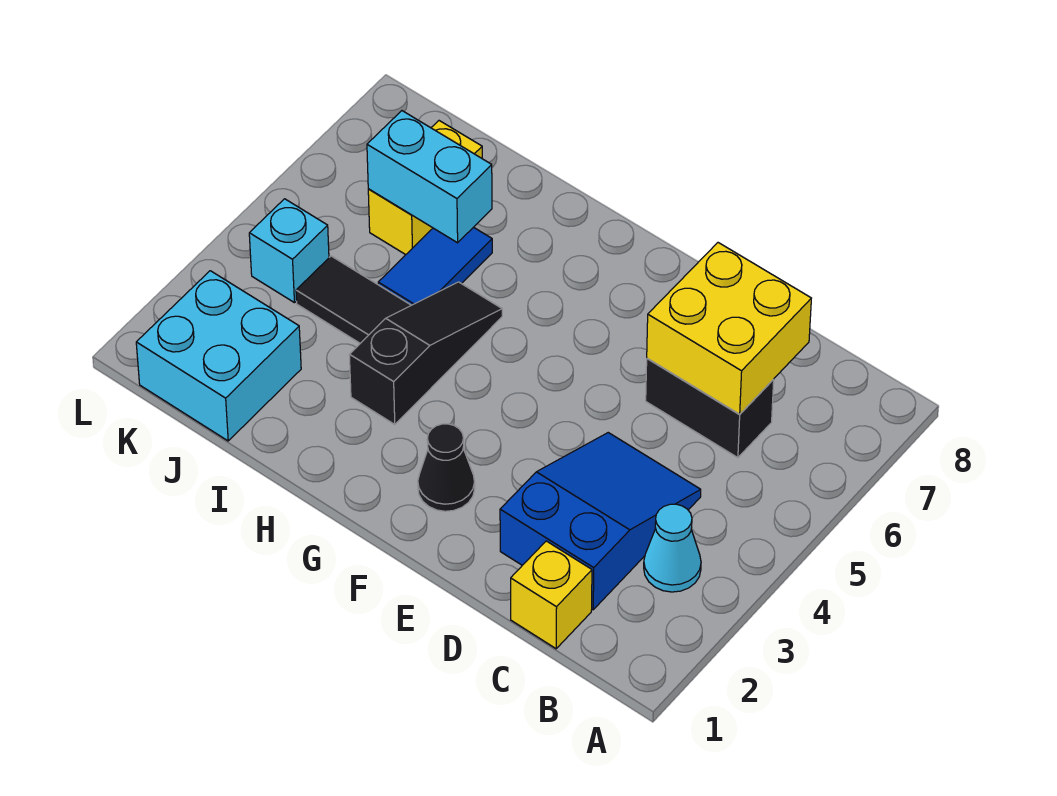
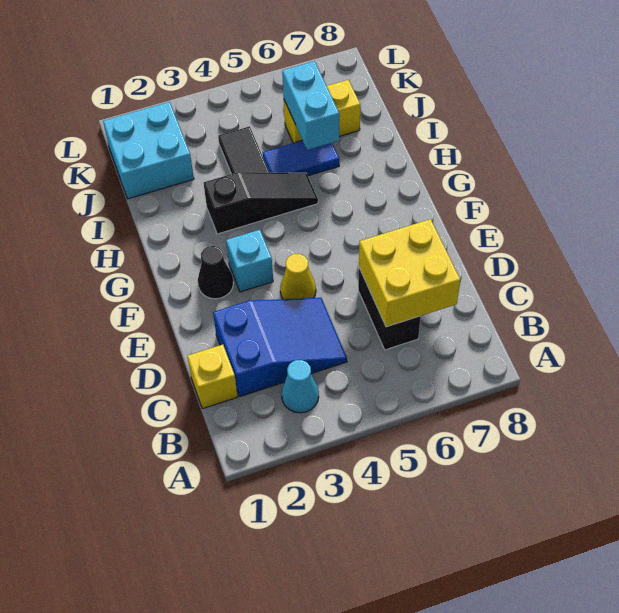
none -> yellow 1x1 cone [280,254,316,299]
cyan 1x1 brick [249,199,329,303] -> cyan 1x1 brick moved to [226,230,273,292]

